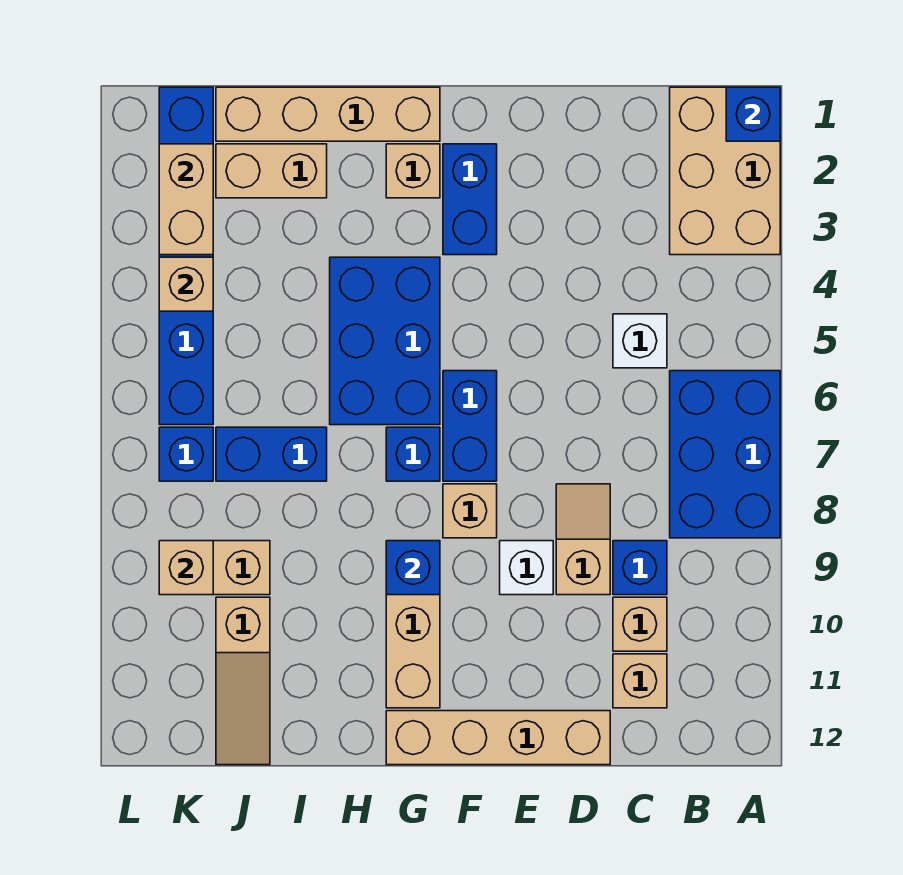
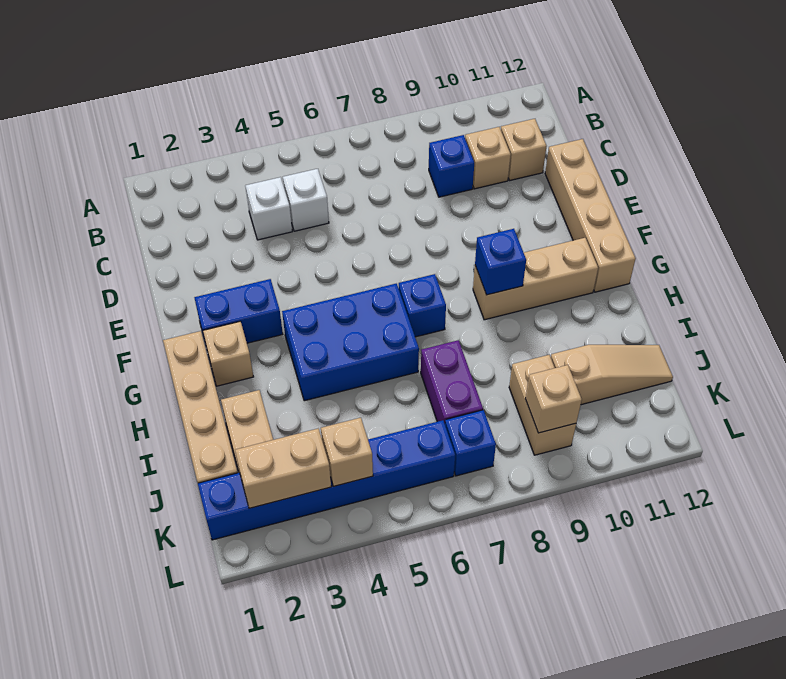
tan 2x3 brick [670,87,780,255] -> none
blue 1x1 brick [726,87,780,141] -> none
blue 2x3 brick [670,371,780,538] -> none
tan 1x2 slope [556,484,610,595] -> none
white 1x1 brick [500,541,553,595] -> white 1x1 brick moved to [245,177,292,240]
blue 1x2 brick [443,371,497,481] -> none
tan 1x1 brick [443,484,497,538] -> none
blue 1x2 brick [216,427,327,481] -> purple 1x2 brick [421,340,483,423]

